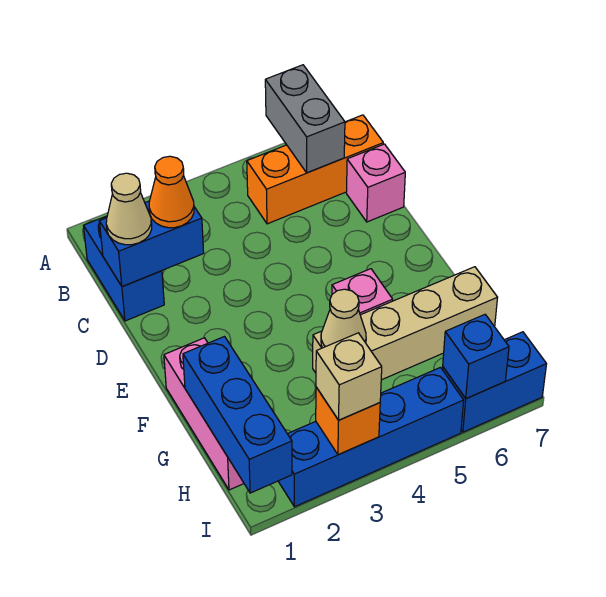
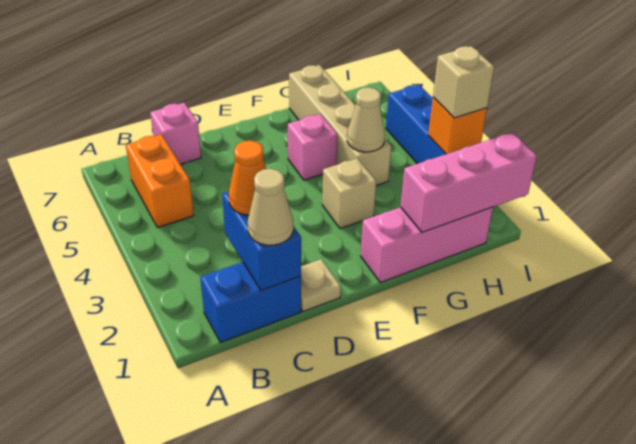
grey 1x2 brick [265,65,345,173] -> none
orange 1x3 brick [247,115,383,224] -> orange 1x2 brick [126,134,194,228]
none -> tan 1x1 plate [301,259,341,312]
none -> tan 1x1 brick [322,158,376,229]
blue 1x3 brick [183,337,292,493] -> pink 1x3 brick [400,132,537,232]
blue 1x2 brick [442,332,546,432] -> none
blue 1x1 brick [443,315,509,399] -> none

